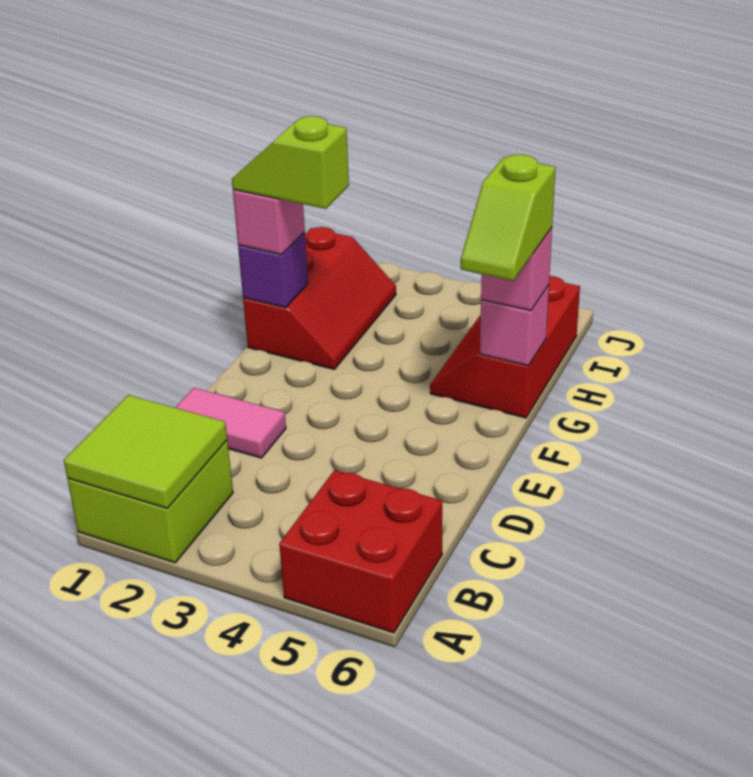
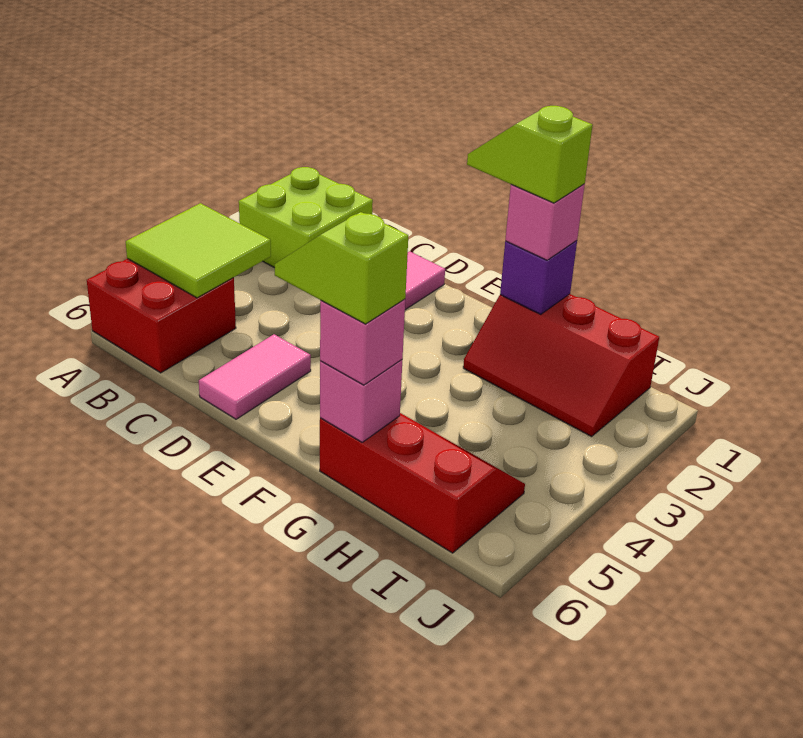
lime 2x2 tile [64,395,227,508] -> lime 2x2 tile moved to [126,203,271,298]
none -> pink 1x2 tile [199,334,311,419]
lime 1x2 slope [232,116,349,209] -> lime 1x2 slope turned to [467,106,592,203]

